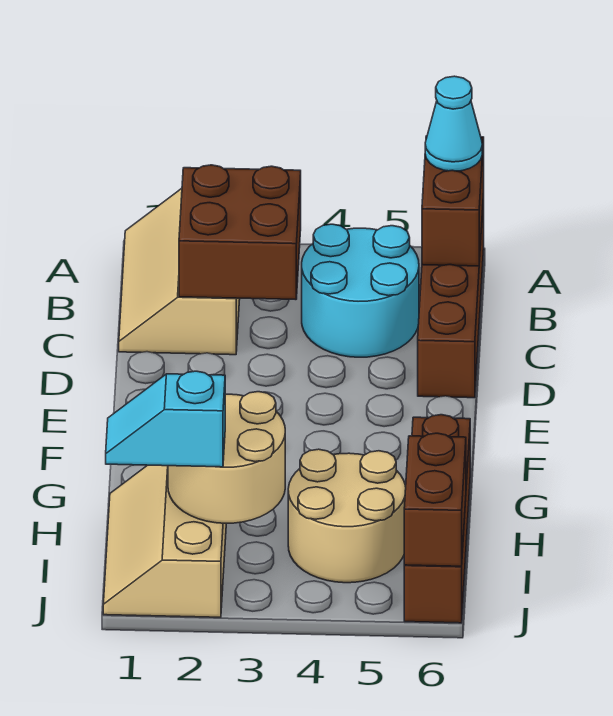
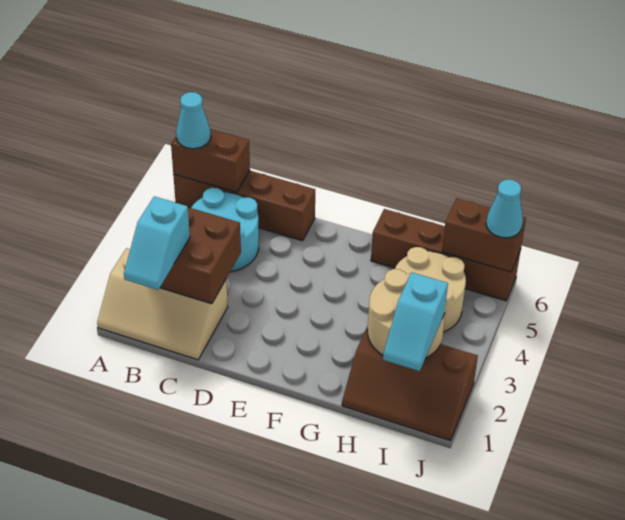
none -> cyan 1x2 slope [124,196,190,290]
tan 2x3 slope [103,465,226,617] -> brown 2x3 slope [342,327,478,441]
none -> cyan 1x1 cone [486,179,523,238]

